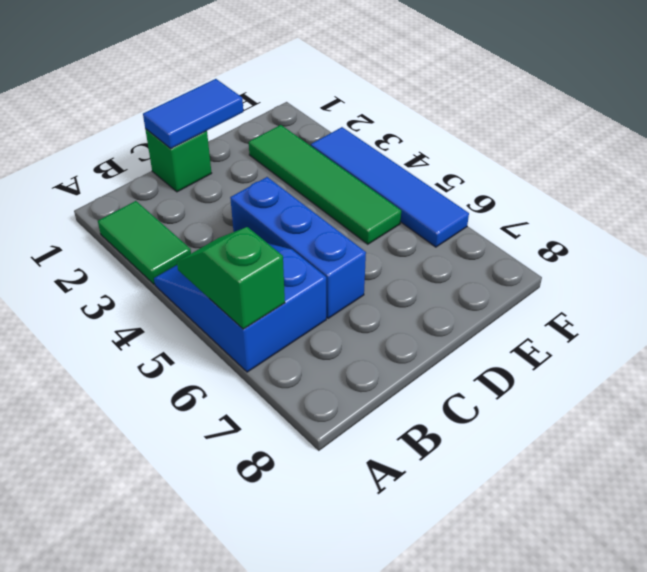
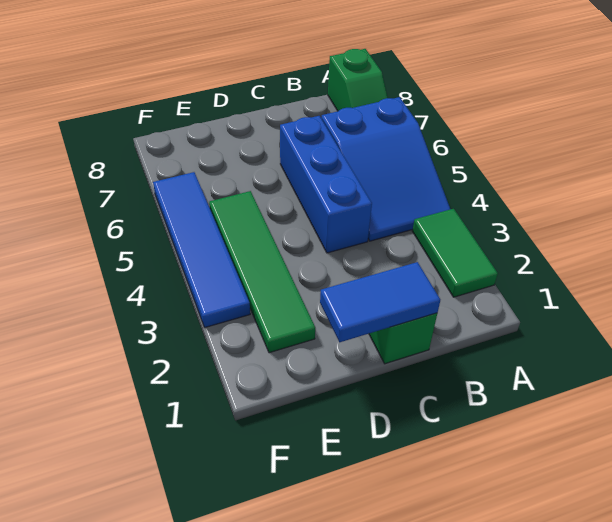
green 1x2 slope [177,227,285,329] -> green 1x2 slope moved to [328,49,388,111]

